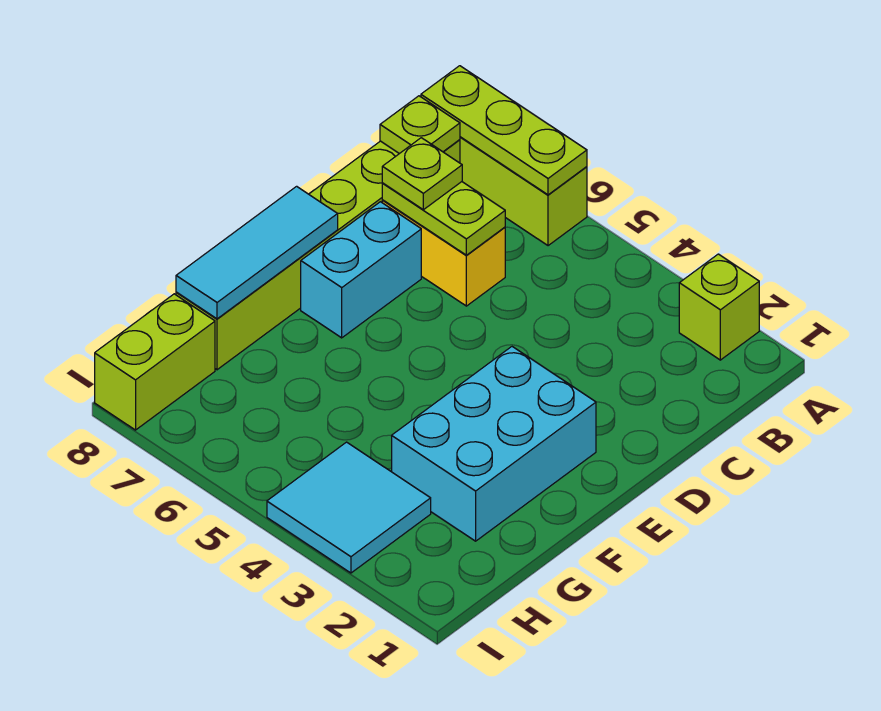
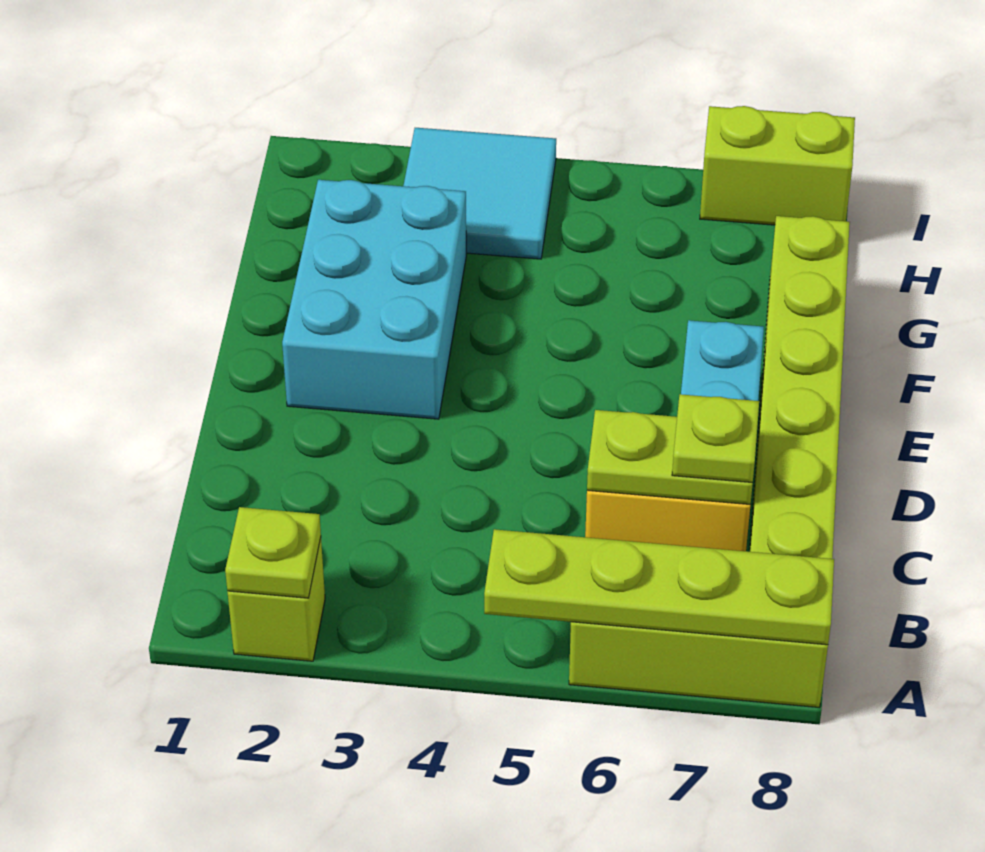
lime 1x3 plate [421,66,587,195] -> lime 1x4 plate [484,529,834,645]
lime 1x1 plate [380,96,460,154] -> lime 1x1 plate moved to [225,507,321,598]
cyan 1x3 tile [176,186,338,319] -> none
lime 1x2 brick [95,294,215,430] -> lime 1x2 brick turned to [700,106,855,225]

